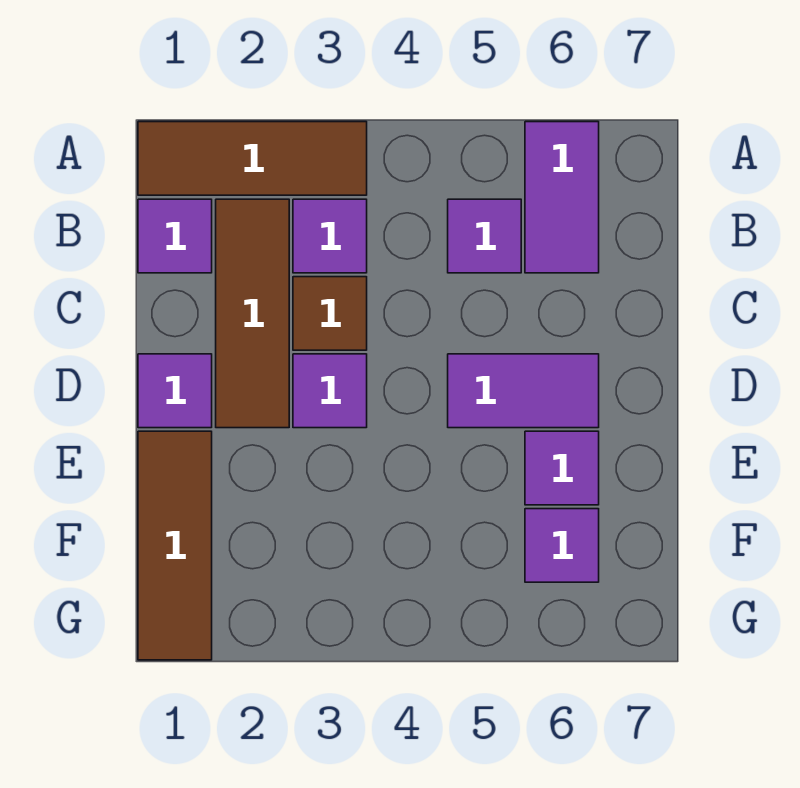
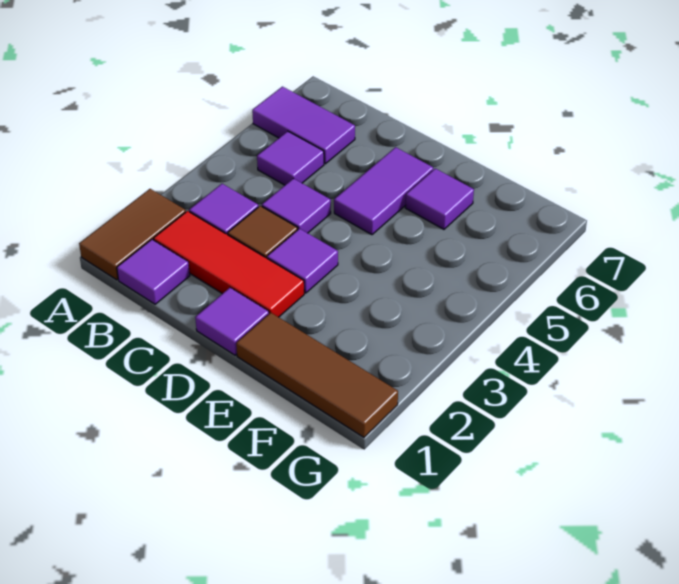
brown 1x3 tile [138,122,367,195] -> brown 1x2 tile [79,189,186,280]
brown 1x3 tile [216,199,289,428] -> red 1x3 tile [154,211,304,317]
purple 1x1 tile [525,509,599,582] -> purple 1x1 tile moved to [262,178,331,233]

